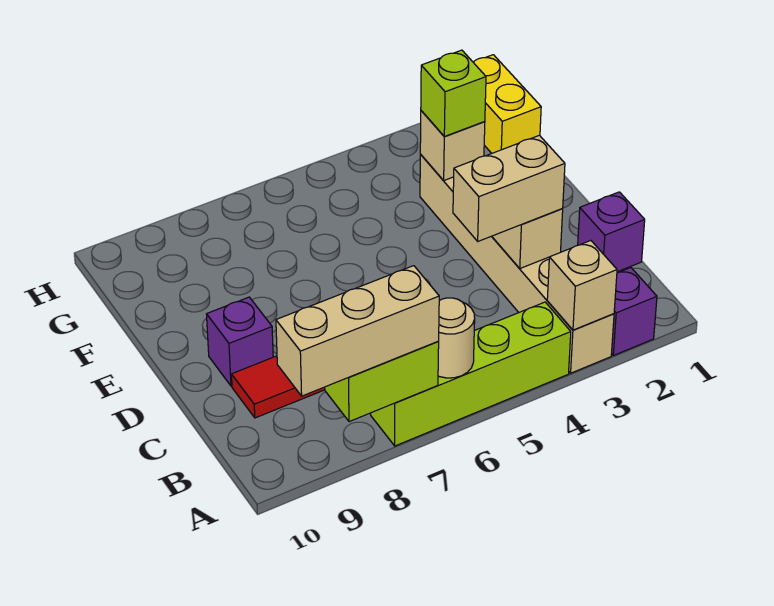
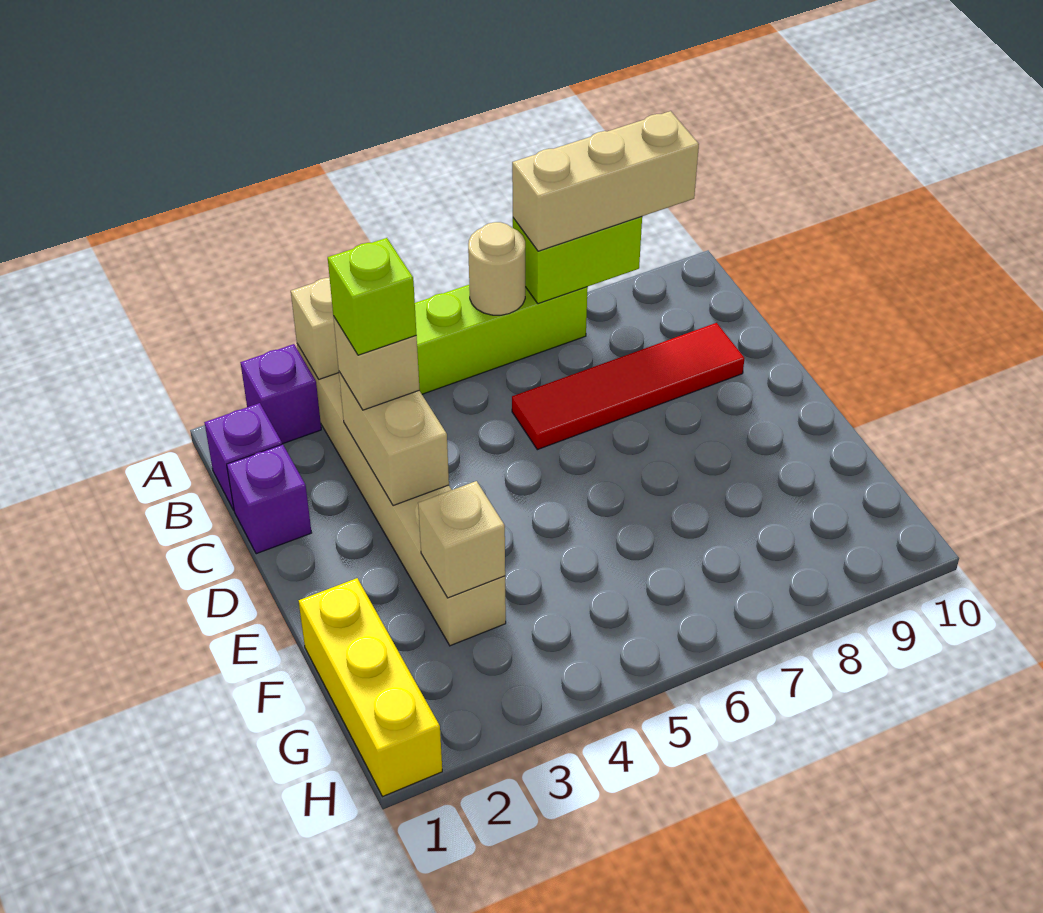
tan 1x2 brick [453,135,565,241] -> tan 1x1 brick [333,316,420,410]
purple 1x1 brick [207,297,273,386] -> purple 1x1 brick moved to [204,403,282,510]
lime 1x1 brick [421,50,486,136] -> lime 1x1 brick moved to [328,238,416,355]
yellow 1x2 brick [473,55,541,153] -> yellow 1x3 brick [299,578,442,796]

